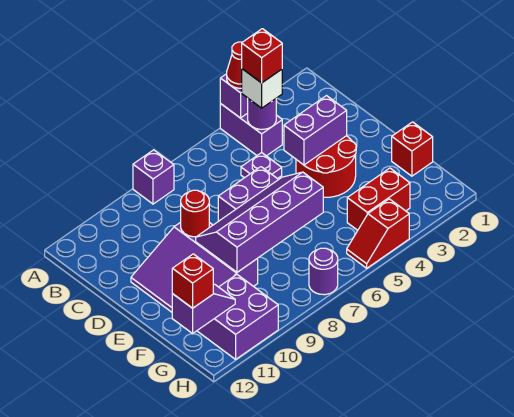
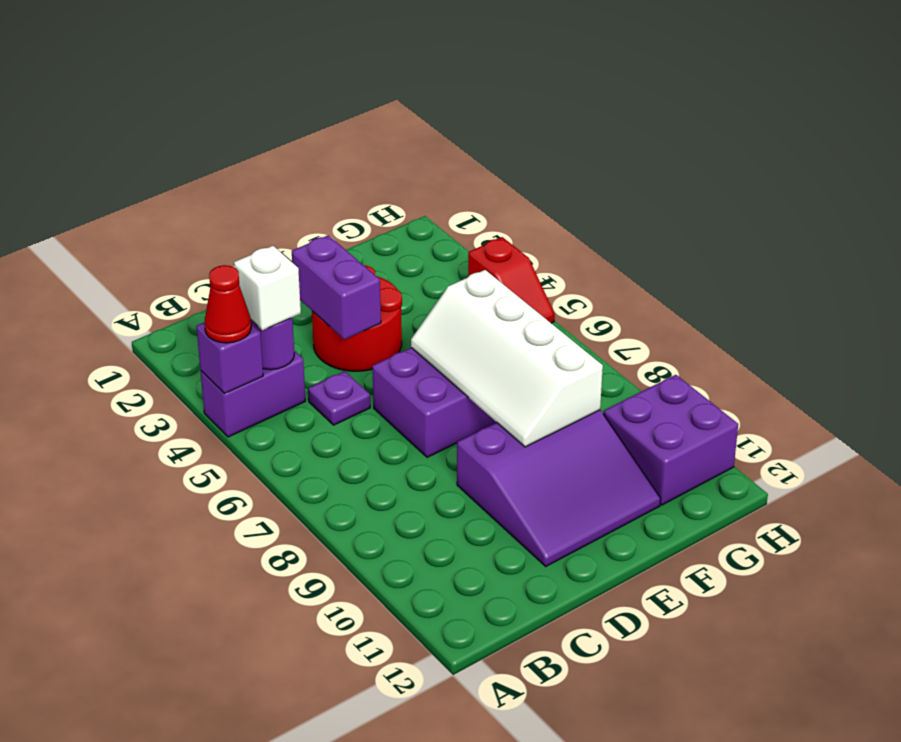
purple 1x1 brick [133,150,174,204] -> none
red 1x1 brick [242,29,282,83] -> none
red 1x1 round brick [181,190,209,237] -> none
purple 2x4 slope [196,172,323,272] -> white 2x4 slope [411,270,603,447]
red 1x1 brick [392,122,433,176] -> none
red 1x2 brick [347,168,410,230] -> none
purple 1x2 slope [172,284,235,333] -> none
red 1x1 brick [172,254,213,308] -> none
purple 1x1 round brick [309,248,338,295] -> none

